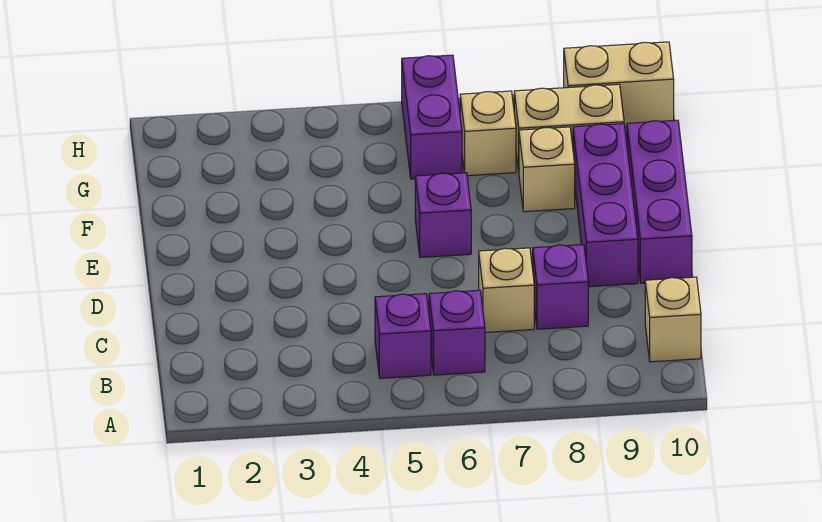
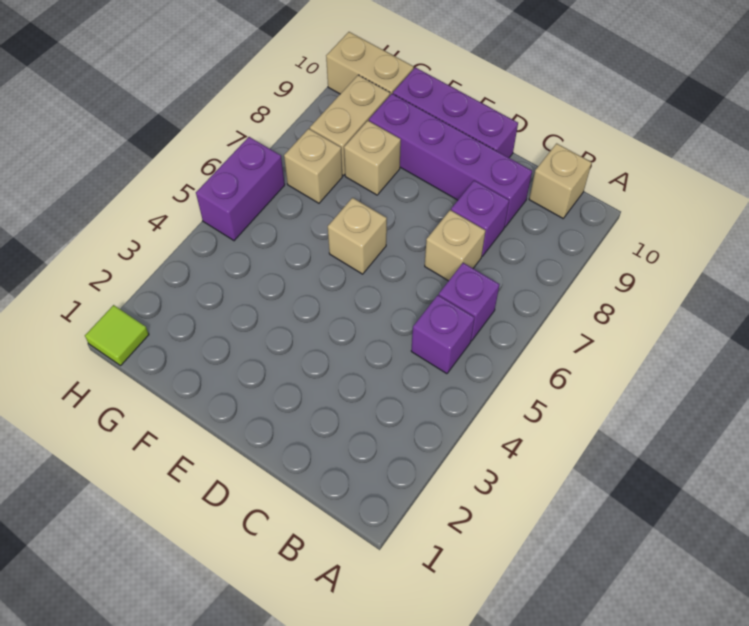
purple 1x3 brick [573,124,638,287] -> purple 1x4 brick [369,94,532,227]
purple 1x1 brick [415,173,471,258] -> tan 1x1 brick [328,198,387,274]
purple 1x2 brick [402,55,462,179] -> purple 1x2 brick turned to [196,137,285,241]
none -> lime 1x1 tile [85,305,149,366]
tan 1x2 brick [564,42,674,126] -> tan 1x2 brick turned to [326,32,414,95]

